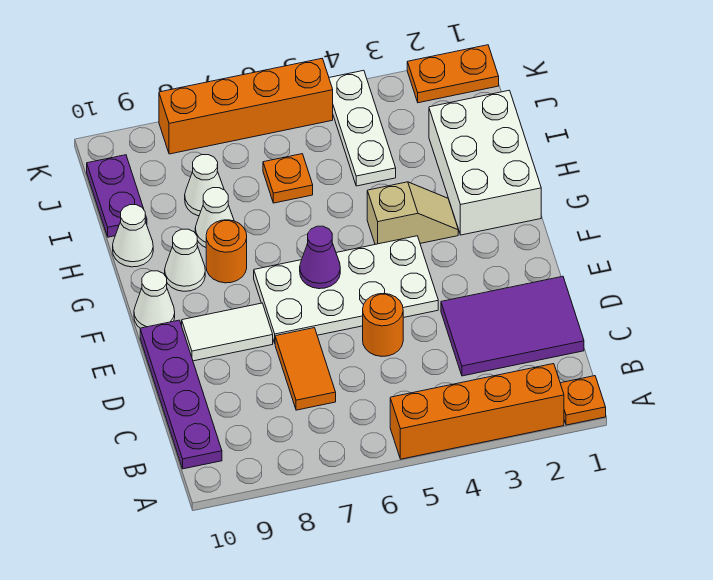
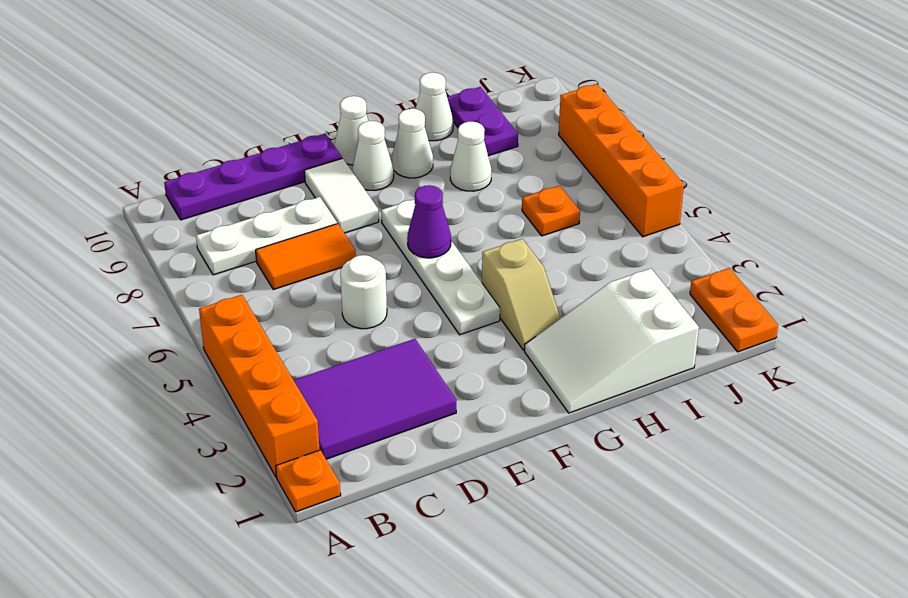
purple 2x3 tile [441,276,584,376] -> purple 2x3 tile turned to [294,339,456,459]
orange 1x1 round brick [363,293,403,357] -> white 1x1 round brick [340,255,387,329]
white 2x4 plate [254,236,438,343] -> white 1x4 plate [381,199,500,335]
white 2x3 brick [429,90,541,235] -> white 2x3 slope [525,268,699,413]
orange 1x1 round brick [206,220,247,283] -> none
white 1x3 plate [329,70,396,186] -> white 1x3 plate moved to [196,197,337,275]
white 1x1 cone [185,155,224,216] -> white 1x1 cone moved to [352,121,394,190]
purple 1x2 plate [87,155,147,237] -> purple 1x2 plate turned to [447,87,518,156]

